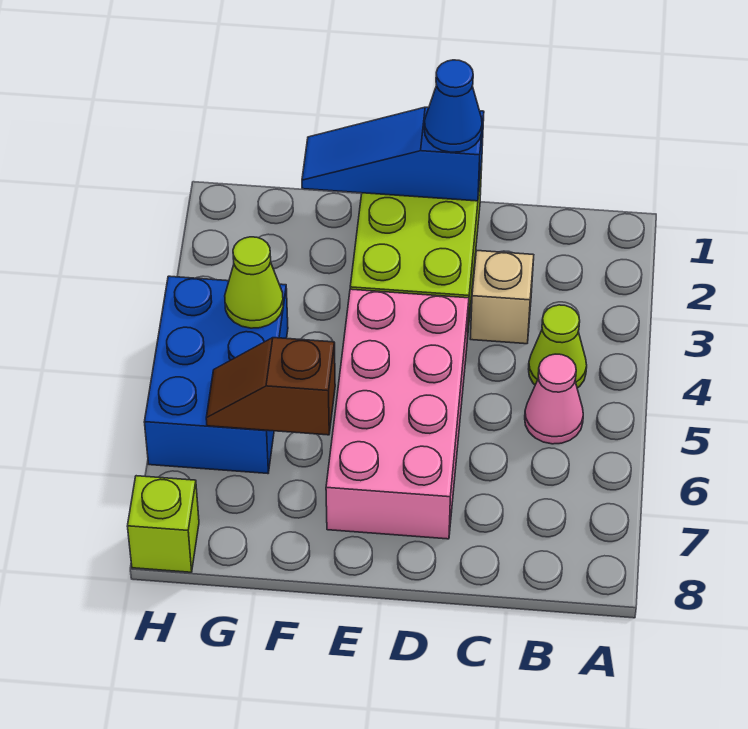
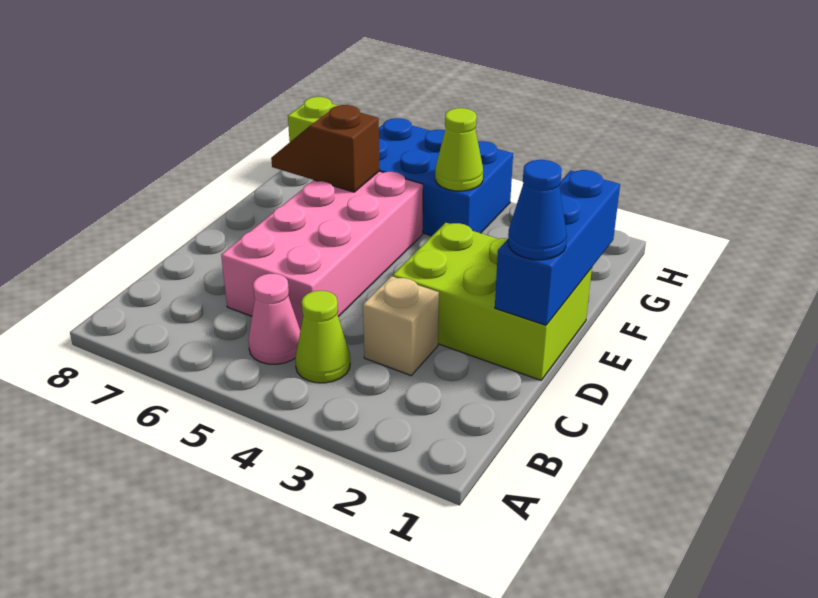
blue 1x3 slope [302,107,484,201] -> blue 1x3 brick [495,170,620,325]
pink 2x4 brick [326,289,469,539] -> pink 2x4 brick turned to [221,171,423,330]
brown 1x2 slope [206,338,335,435] -> brown 1x2 slope turned to [271,105,380,192]

